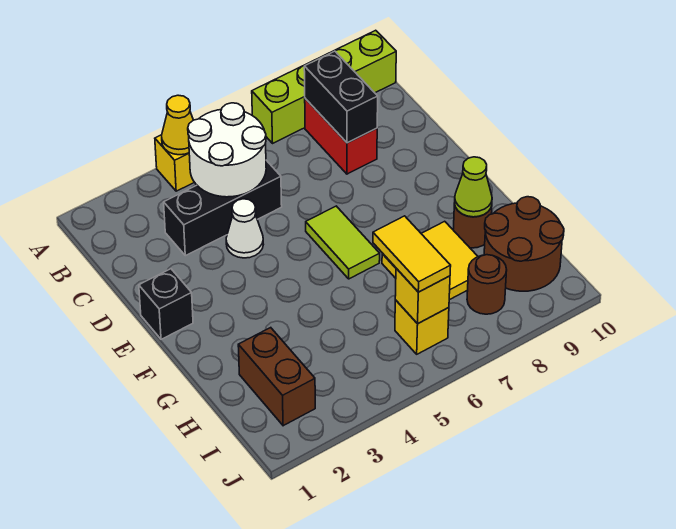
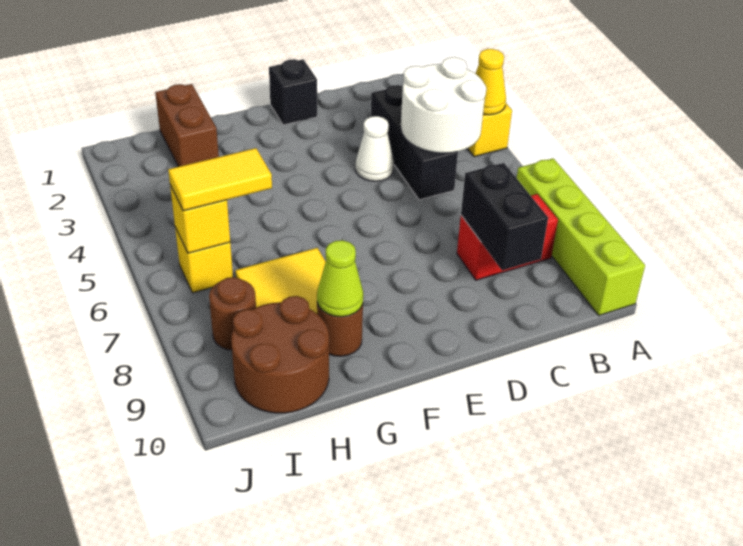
black 1x2 brick [304,51,378,143] -> black 1x2 brick turned to [461,163,548,270]
lime 1x2 tile [306,206,380,279] -> none
brown 1x2 brick [238,328,315,426] -> brown 1x2 brick turned to [155,84,219,167]

